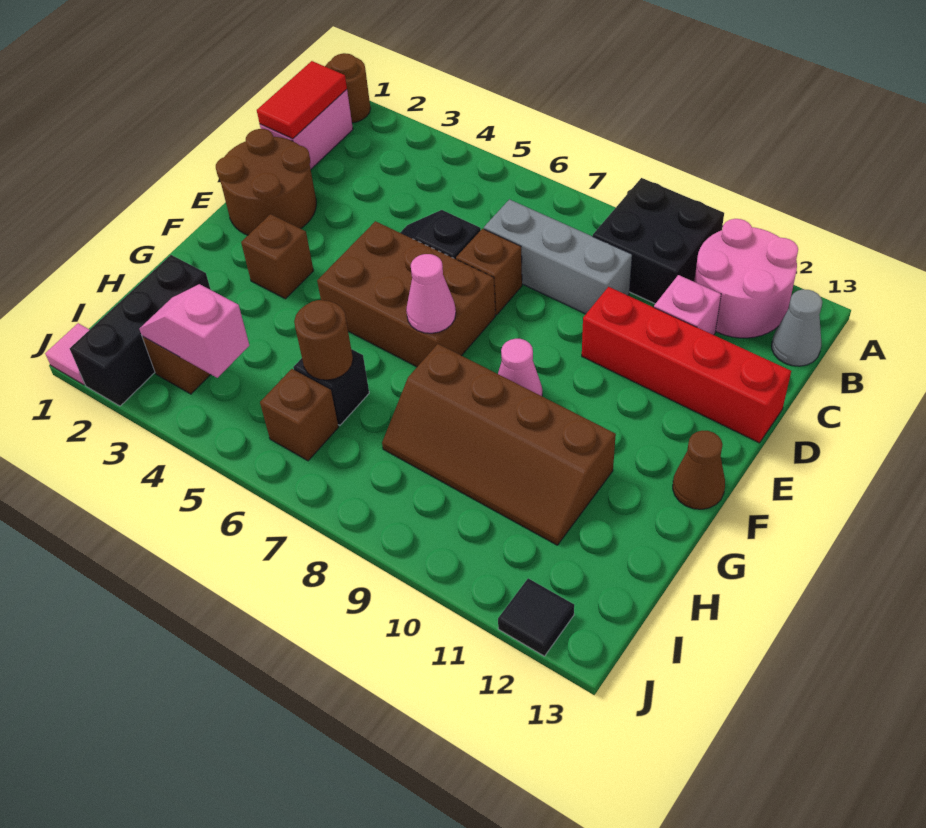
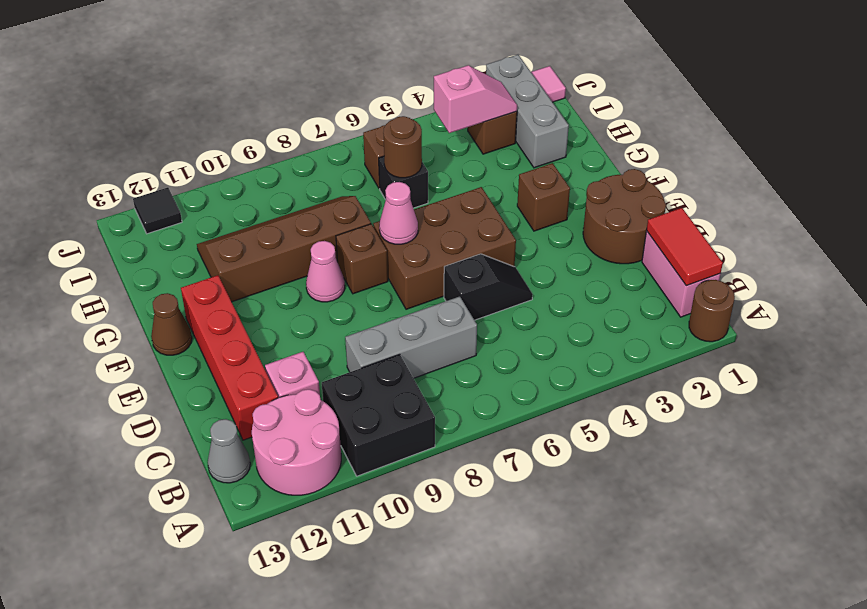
brown 1x1 brick [456,229,522,315] -> brown 1x1 brick moved to [336,224,388,294]
red 1x4 brick [582,287,791,443] -> red 1x4 brick turned to [181,275,278,440]
black 1x3 brick [70,255,211,406] -> grey 1x3 brick [486,55,569,168]

